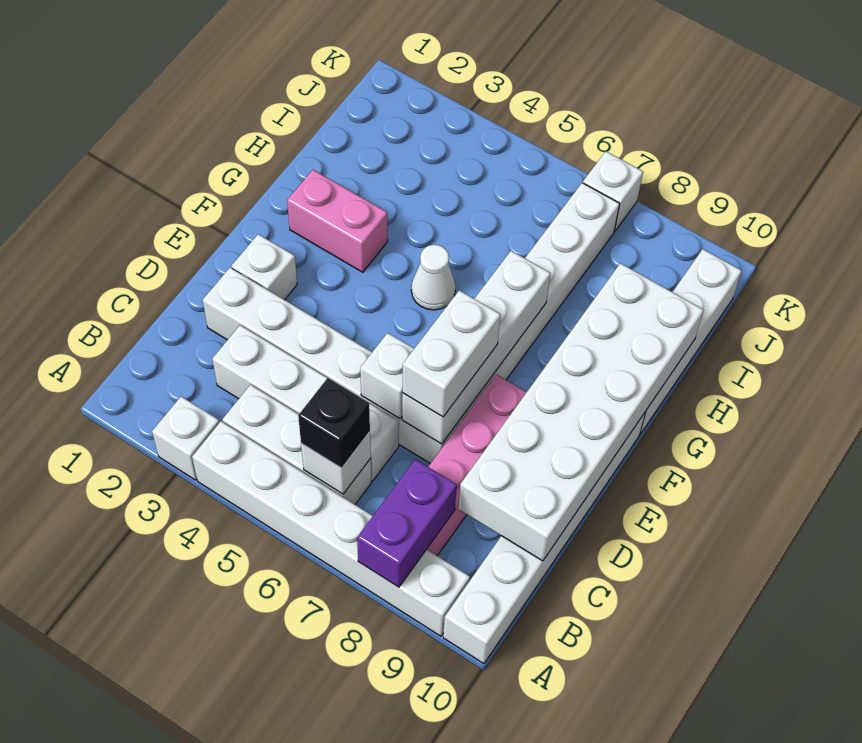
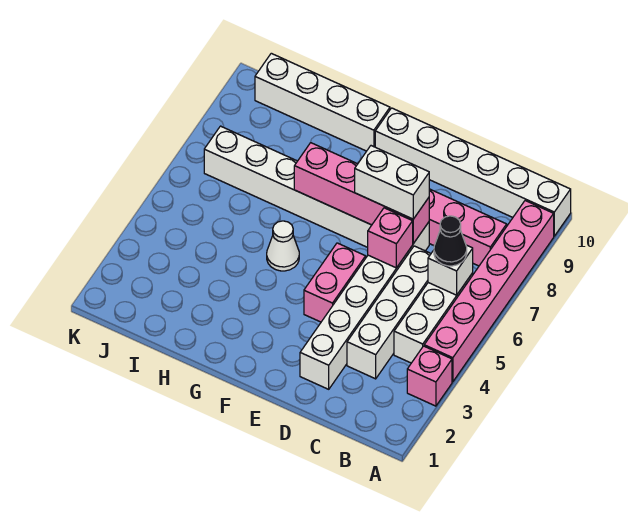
white 1x1 brick [152,396,219,480] -> pink 1x1 brick [407,346,452,406]
white 1x6 brick [192,421,470,636] -> pink 1x6 brick [424,201,554,382]
purple 1x2 brick [357,459,457,587] -> none
black 1x1 brick [298,378,370,468] -> black 1x1 cone [434,216,467,266]
white 2x6 brick [458,263,704,561] -> none
white 1x1 brick [360,333,414,419] -> pink 1x1 brick [368,208,413,268]
white 1x4 brick [402,251,551,444] -> pink 1x4 brick [294,143,429,243]
white 1x1 brick [231,234,297,300] -> none
pink 1x2 brick [287,170,388,272] -> pink 1x2 brick moved to [304,243,366,322]
white 1x1 brick [583,152,643,231] -> none

